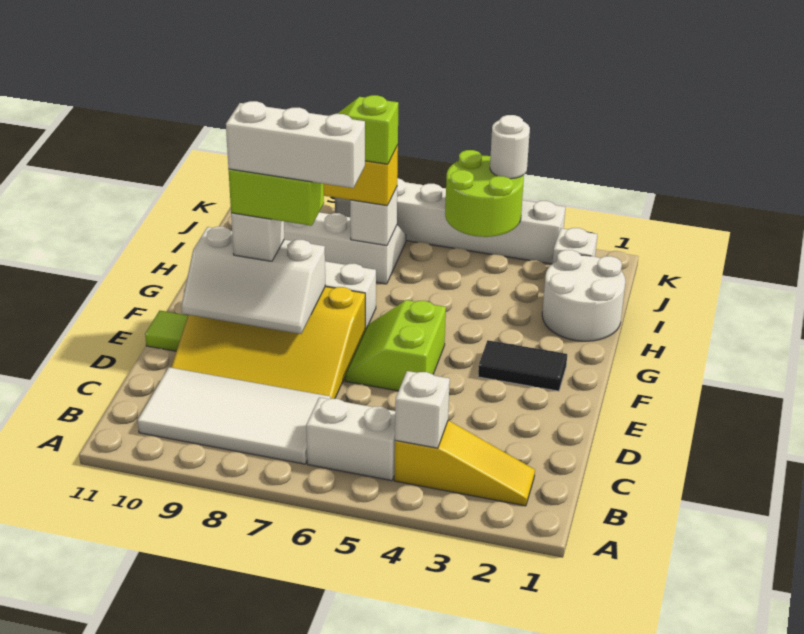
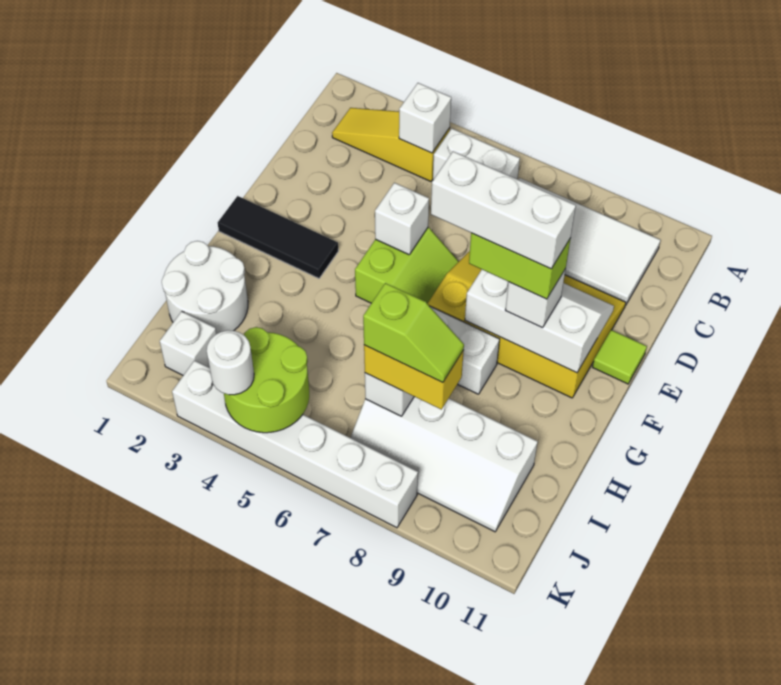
none -> white 1x1 brick [375,183,429,255]
black 1x2 tile [478,340,567,391] -> black 1x3 tile [218,196,338,278]

